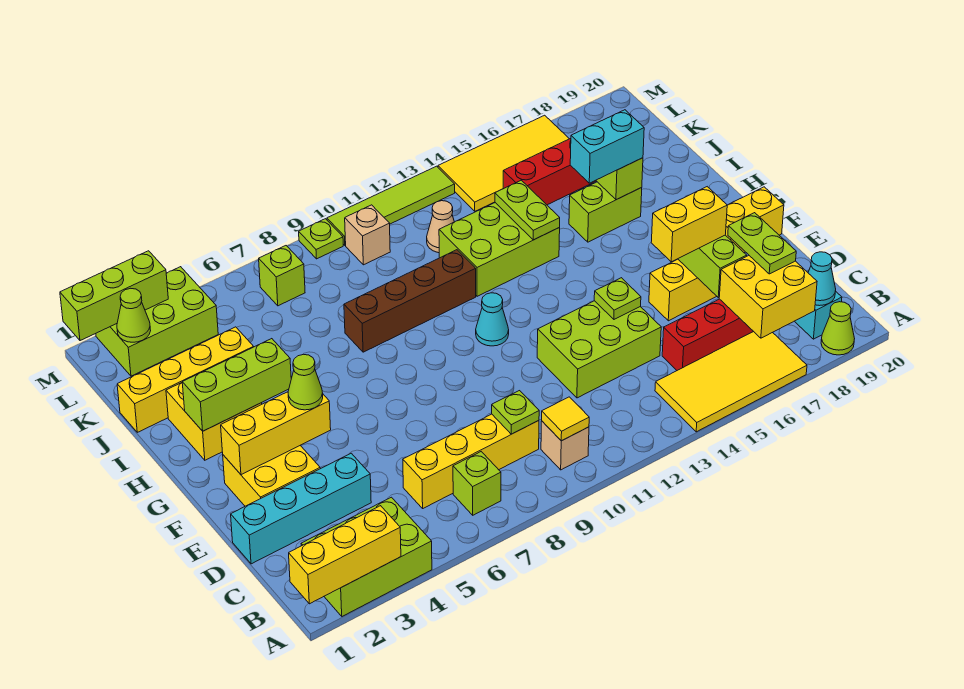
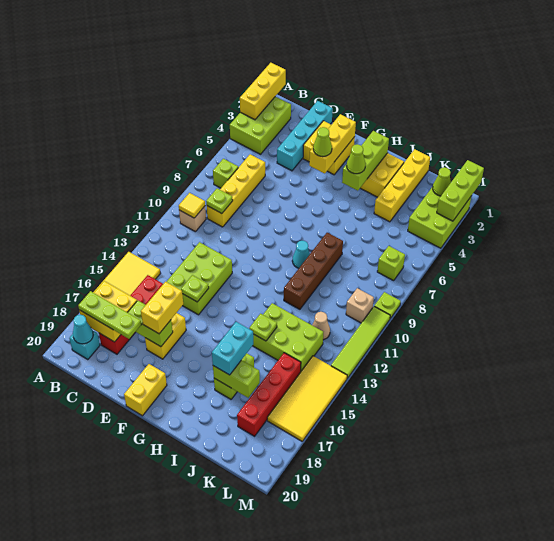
lime 1x1 cone [821,302,855,355] -> lime 1x1 cone moved to [347,144,366,174]
lime 1x2 plate [728,213,796,274] -> lime 1x3 plate [78,291,141,339]
cyan 1x1 cone [476,293,509,346] -> cyan 1x1 cone moved to [292,241,310,268]
lime 2x3 brick [439,203,560,296] -> lime 2x3 brick turned to [253,303,323,371]
lime 1x2 plate [495,180,560,240] -> lime 1x1 plate [249,314,277,341]

